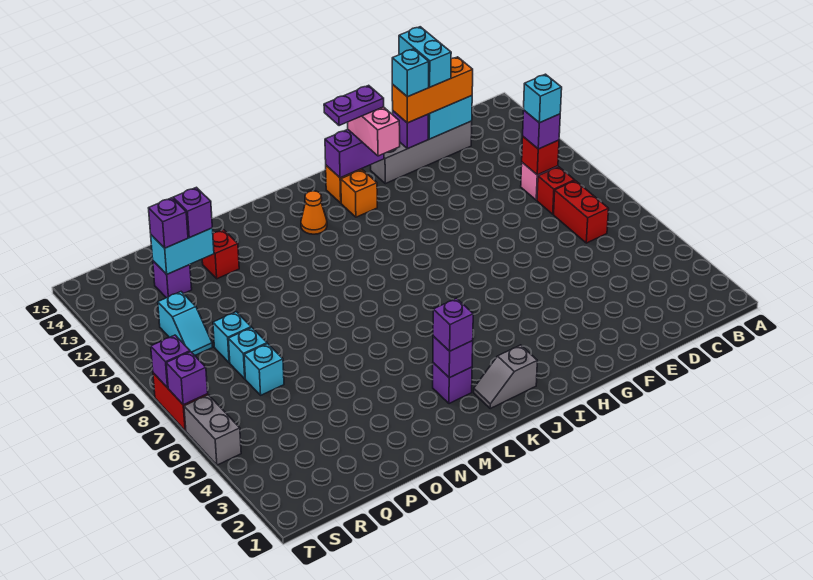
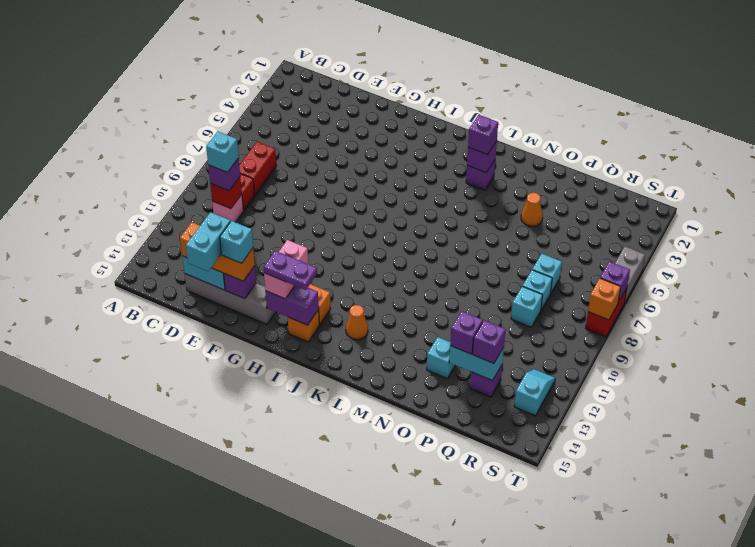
grey 1x2 slope [474,345,537,408] -> none
none -> orange 1x1 cone [521,193,543,226]
red 1x1 brick [202,230,239,279] -> cyan 1x1 brick [427,337,455,379]
cyan 1x2 slope [158,292,212,355] -> cyan 1x2 slope moved to [514,369,555,416]
purple 1x1 brick [151,335,190,388] -> orange 1x1 brick [588,278,621,320]

